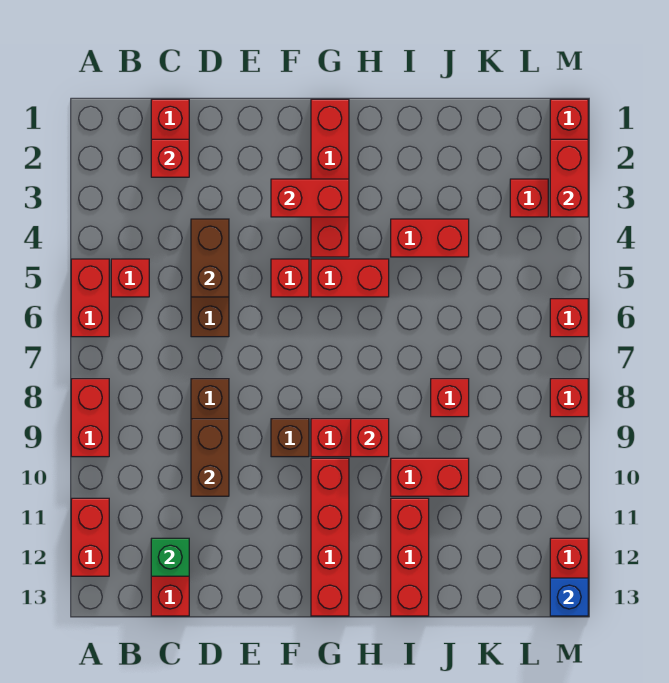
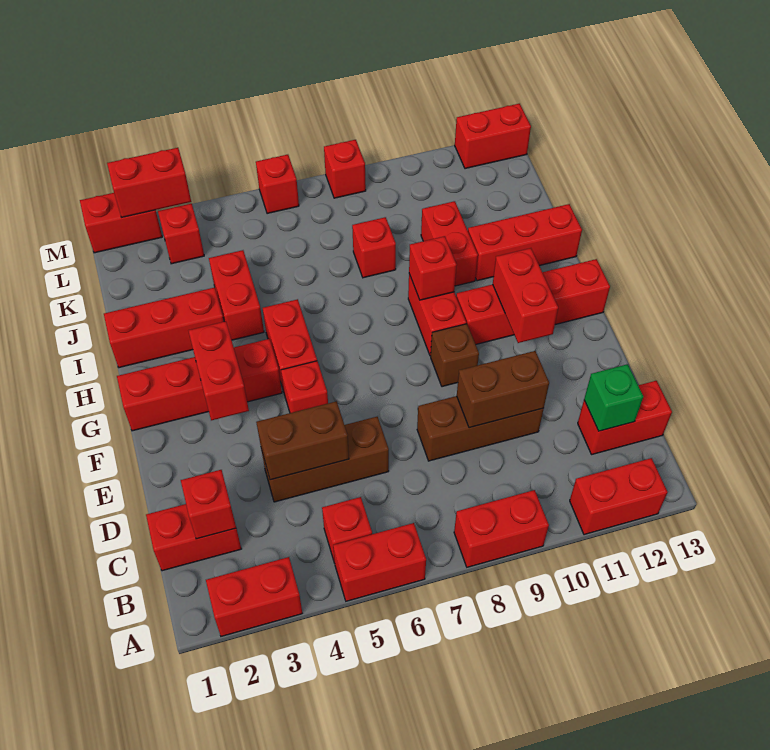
none -> red 1x2 brick [206,557,302,636]
none -> red 1x2 brick [493,248,558,343]
none -> red 1x3 brick [104,287,224,368]
blue 1x1 brick [550,578,588,616] -> none

